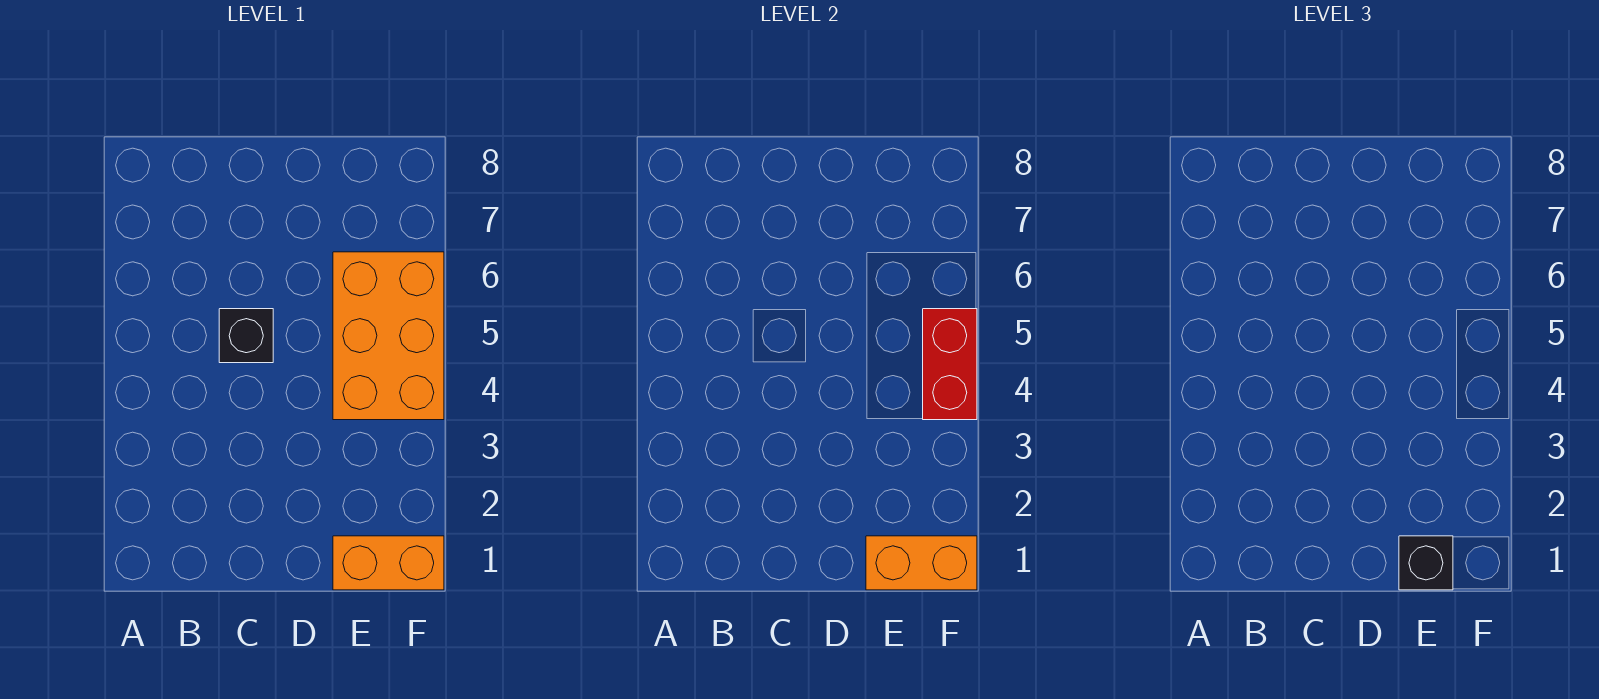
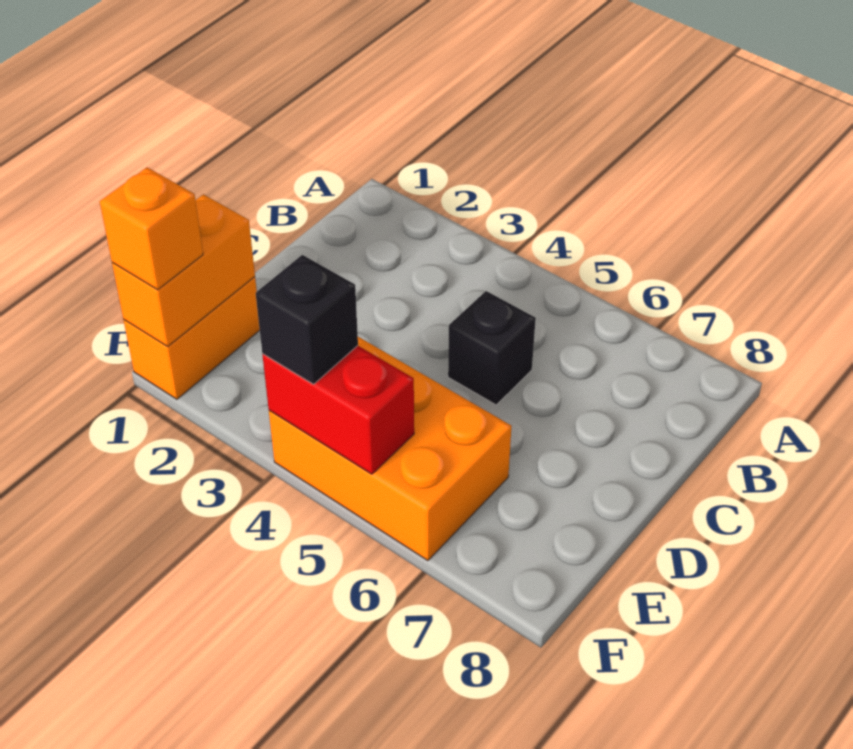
black 1x1 brick [1399,536,1453,590] -> black 1x1 brick moved to [256,255,358,384]
none -> orange 1x1 brick [100,167,203,290]

